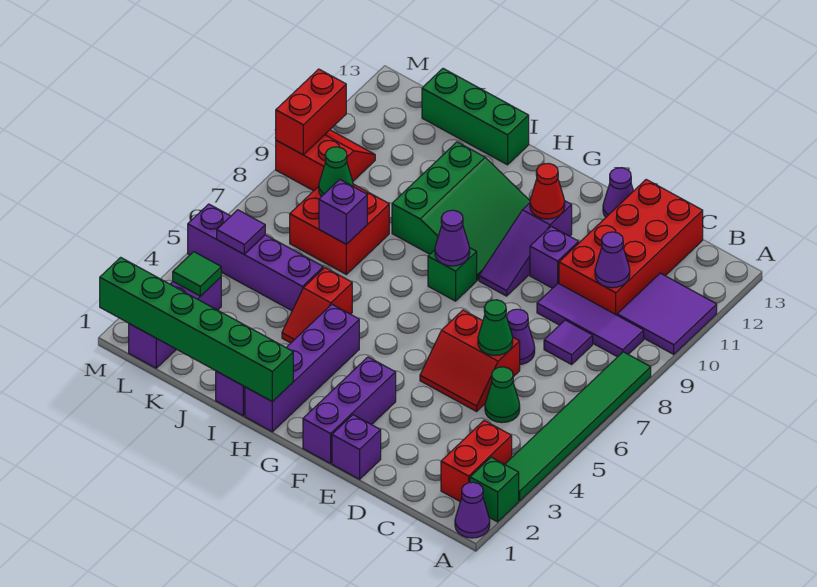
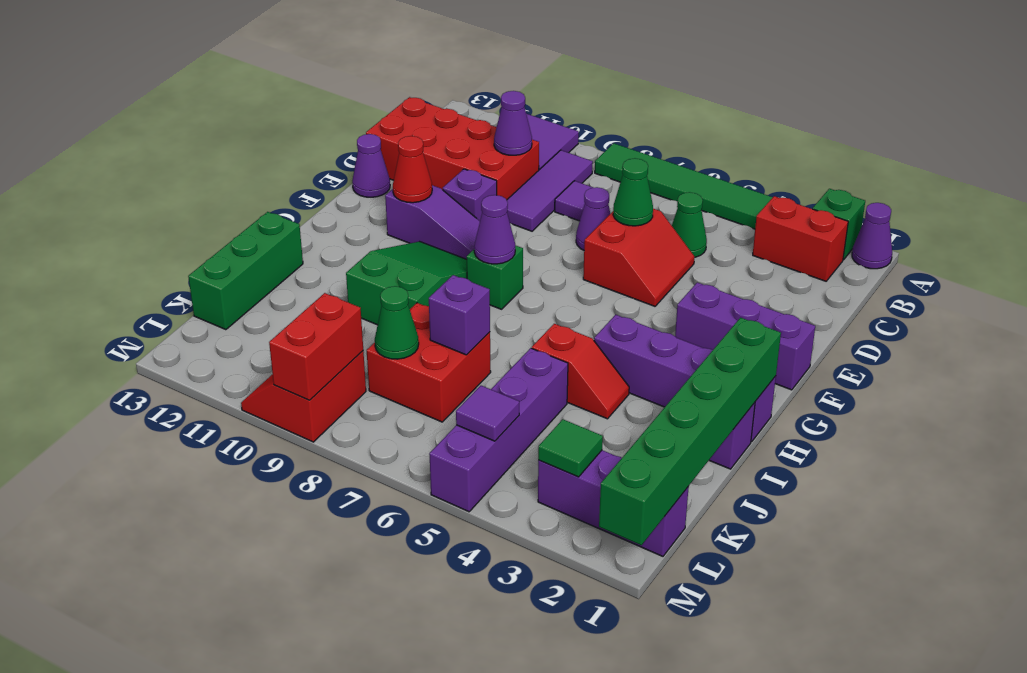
purple 1x1 brick [332,415,381,479] -> none
green 3x3 slope [392,142,530,280] -> green 2x3 slope [346,242,467,325]
red 1x2 brick [276,69,346,155] -> red 1x2 brick turned to [269,293,363,400]

